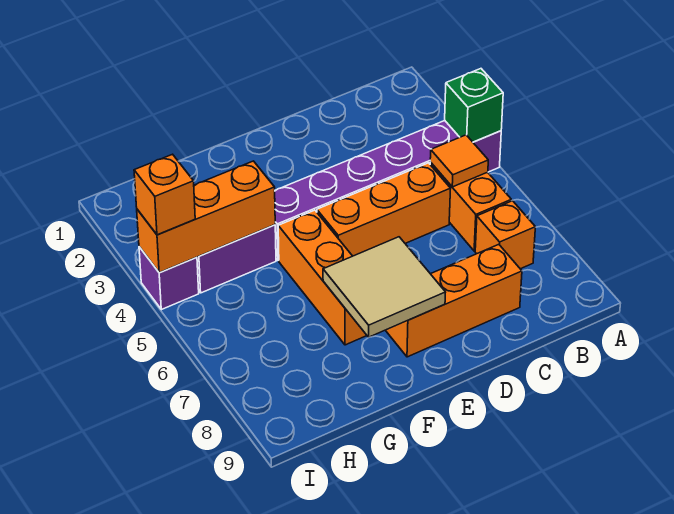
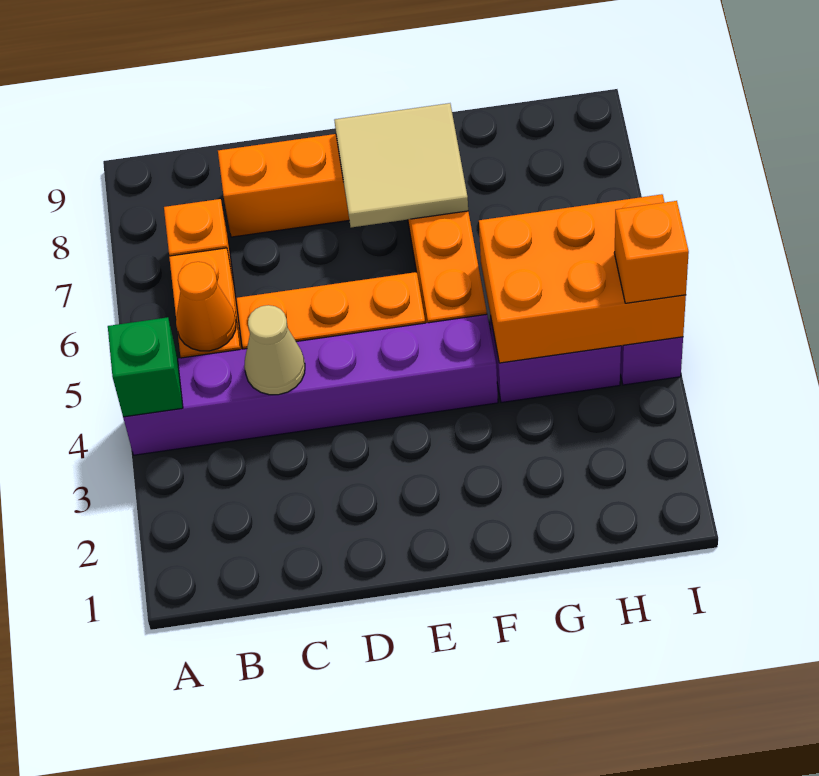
orange 1x1 tile [430,135,488,187] -> orange 1x1 cone [176,262,236,351]
none -> tan 1x1 cone [244,305,305,395]
orange 1x3 brick [137,161,275,273] -> orange 2x3 brick [479,194,686,363]

